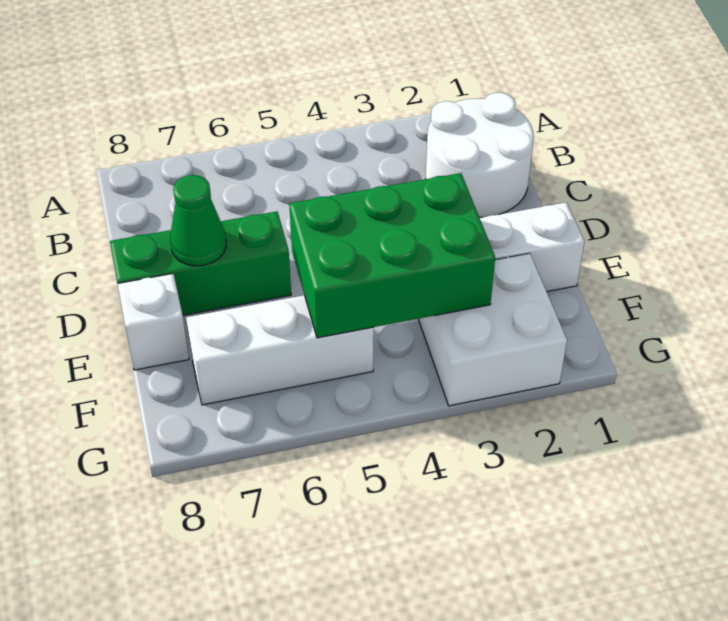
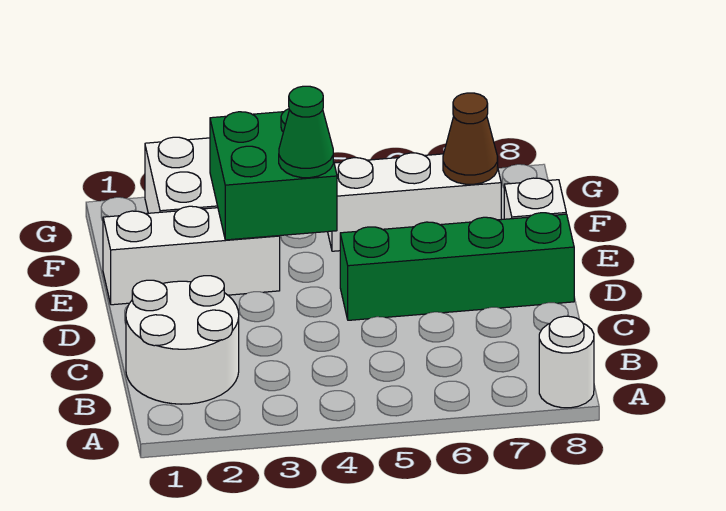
none -> white 1x1 round brick [539,316,594,408]
green 1x3 brick [110,211,291,315] -> green 1x4 brick [340,213,574,320]
green 1x1 cone [170,175,226,266] -> green 1x1 cone moved to [279,86,333,178]
green 2x3 brick [289,173,495,338] -> green 2x2 brick [210,109,337,240]
none -> brown 1x1 cone [443,93,498,184]

